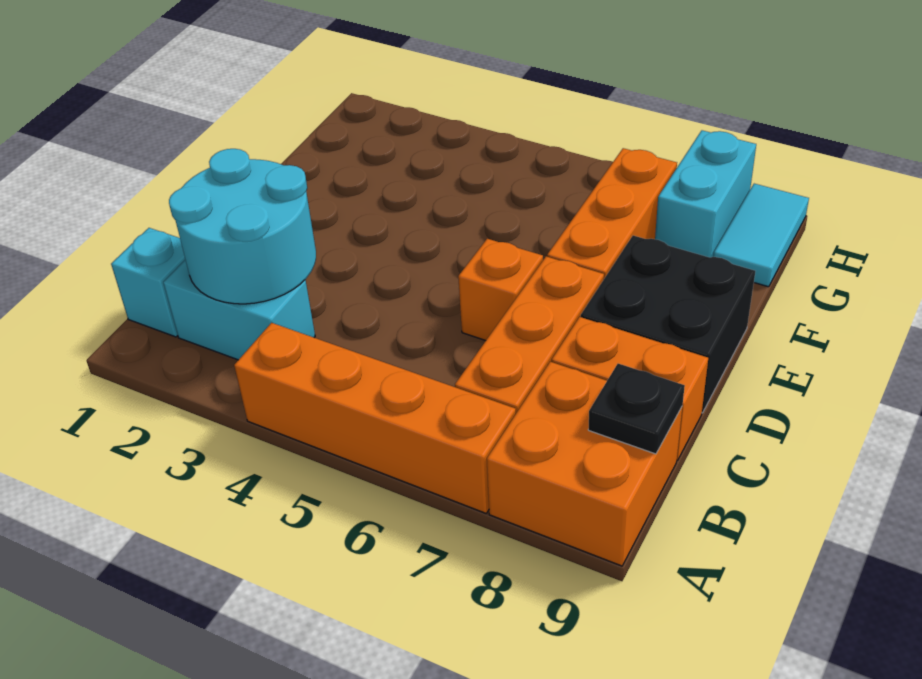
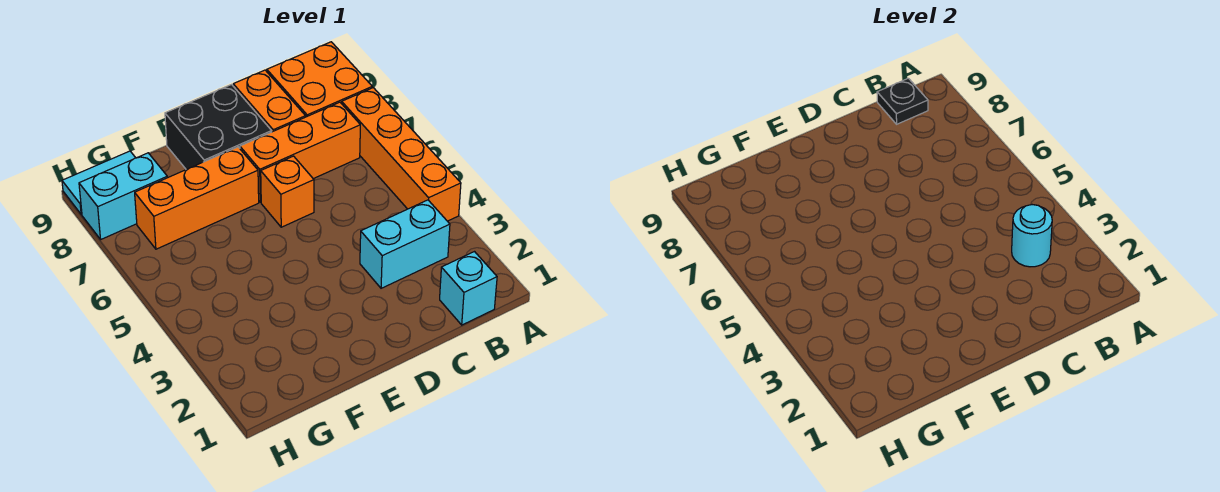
cyan 1x2 brick [163,260,315,360] -> cyan 1x2 brick turned to [360,200,450,288]
cyan 2x2 round brick [169,149,316,304] -> cyan 1x1 round brick [1012,205,1052,267]

